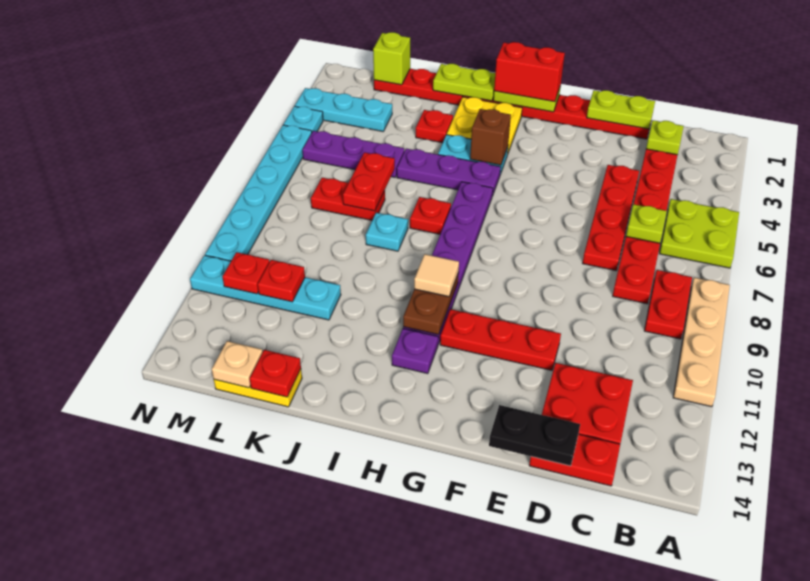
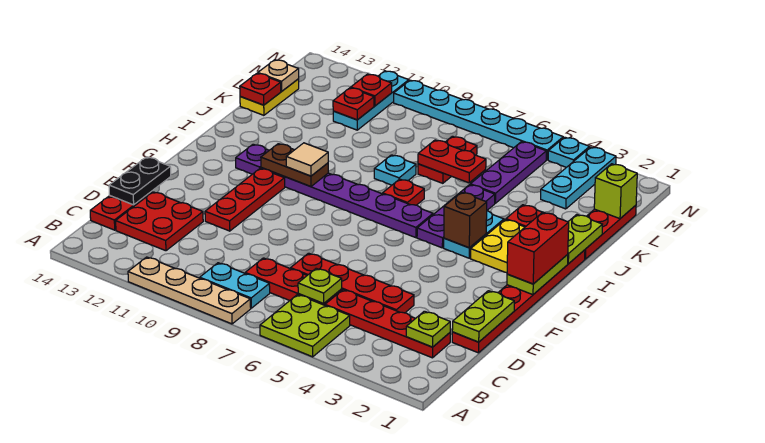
red 1x2 plate [644,270,692,339] -> cyan 1x2 plate [200,263,270,308]
cyan 1x4 plate [190,255,341,320] -> cyan 1x3 plate [333,71,409,130]

